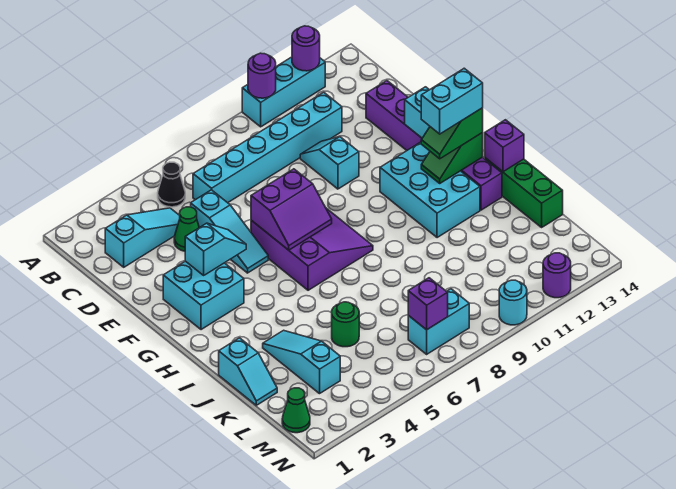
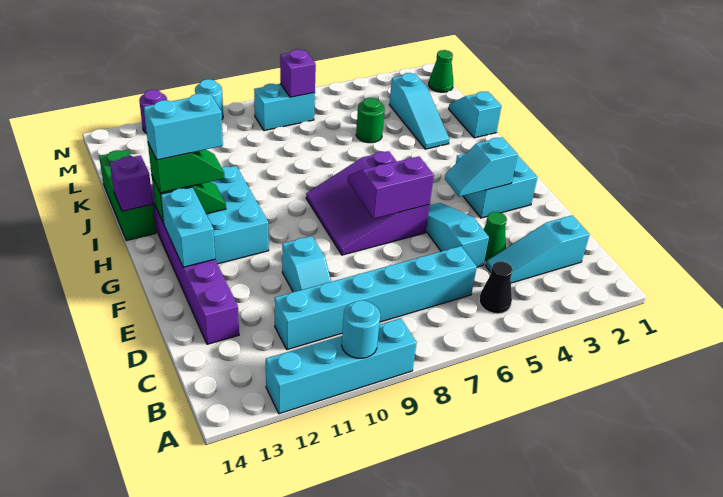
cyan 1x3 brick [242,57,325,127] -> cyan 1x4 brick [266,318,416,414]
purple 1x1 round brick [248,53,276,98] -> cyan 1x1 round brick [342,300,380,358]
purple 1x1 round brick [292,26,320,71] -> none

